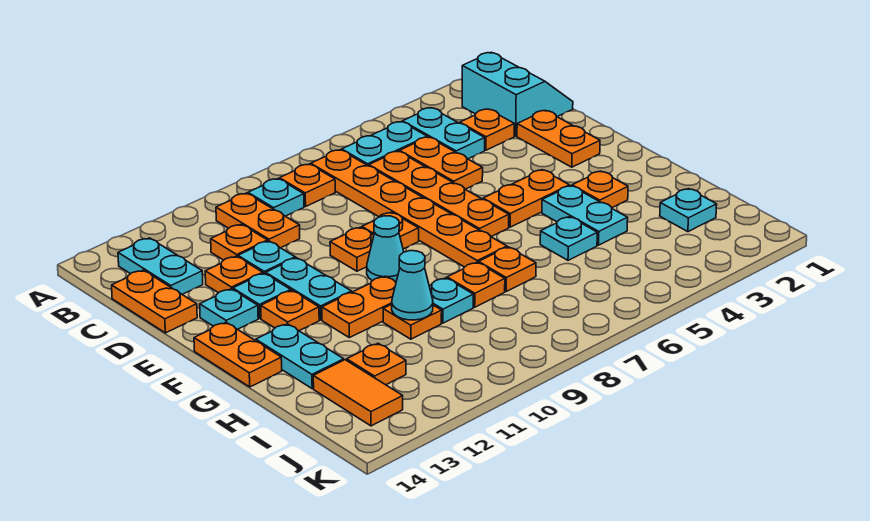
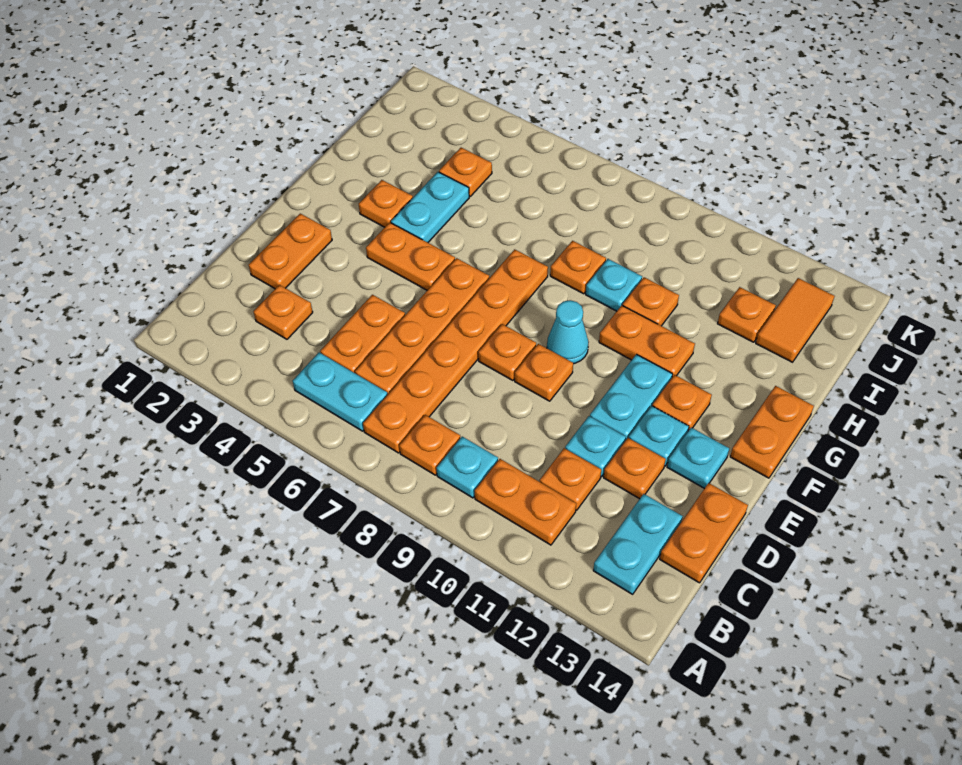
cyan 2x2 slope [462,52,573,136] -> none
cyan 1x2 plate [403,108,485,159] -> none
orange 1x2 plate [216,193,300,248] -> orange 1x2 plate turned to [475,459,576,545]
cyan 1x2 plate [256,324,344,389] -> none
cyan 1x1 plate [540,217,597,260] -> none
orange 1x1 plate [479,247,536,291] -> orange 1x1 plate moved to [439,148,492,196]
cyan 1x1 cone [392,251,433,320] -> none
cyan 1x1 plate [660,189,717,232] -> none

